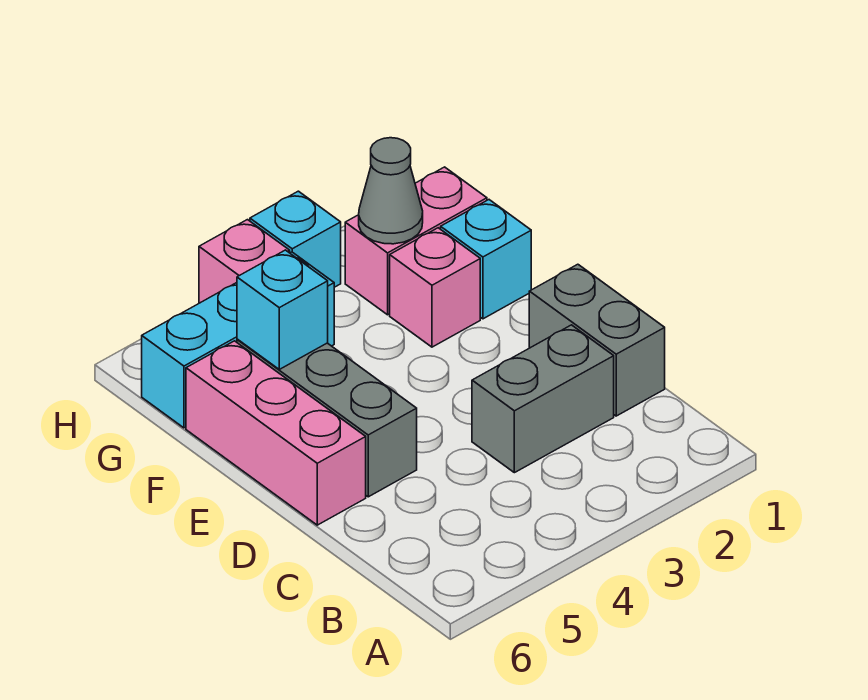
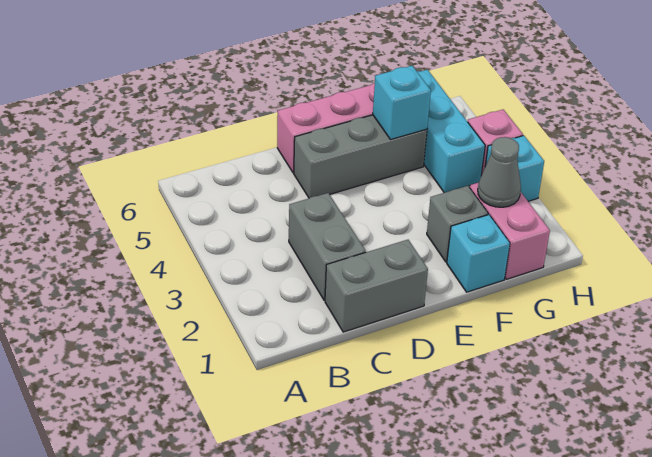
pink 1x1 brick [390,228,480,347] -> grey 1x1 brick [427,186,488,262]

